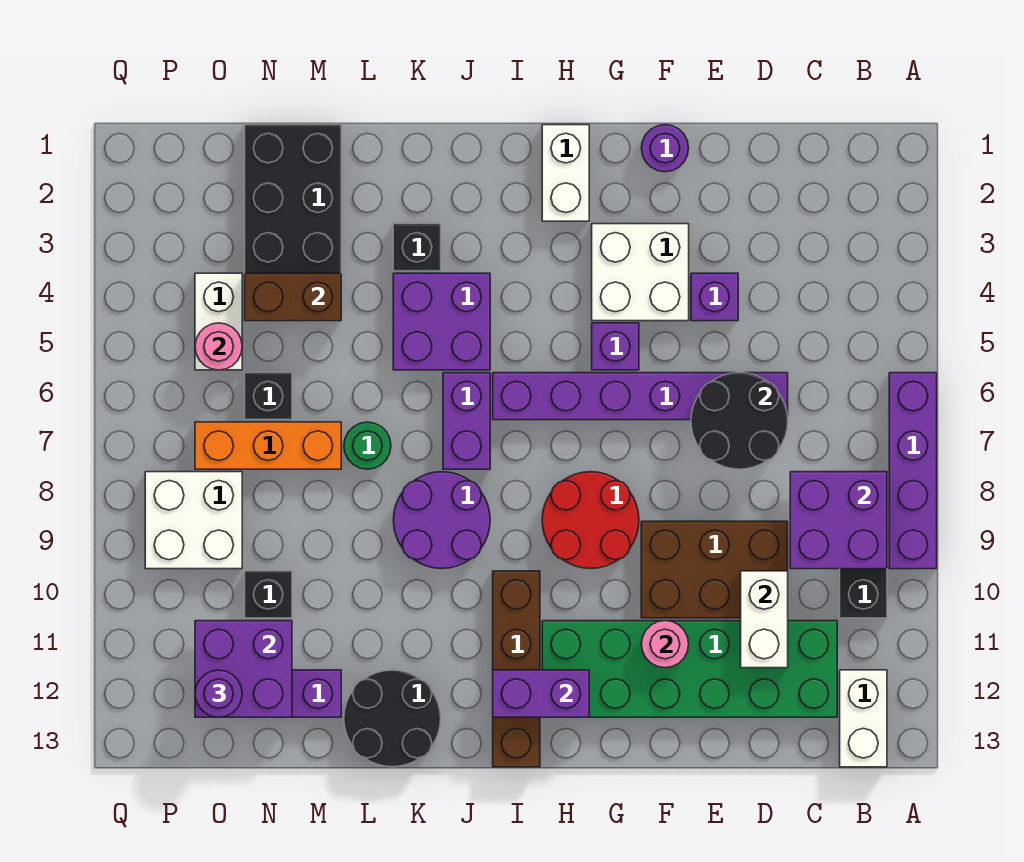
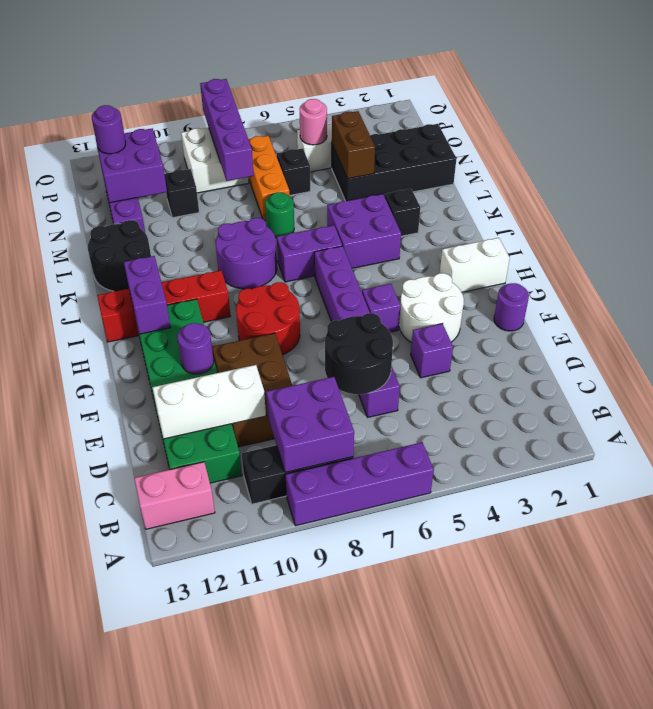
white 1x2 brick [840,670,887,767] -> pink 1x2 brick [134,462,215,529]
white 1x2 brick [741,571,788,668] -> white 1x3 brick [152,365,266,439]
white 2x2 brick [592,224,689,321] -> white 2x2 round brick [399,273,464,343]
pink 1x1 round brick [641,621,689,668] -> purple 1x1 round brick [177,323,214,374]
brown 1x4 brick [493,571,540,767] -> red 1x4 brick [97,270,230,342]
none -> purple 1x4 brick [200,79,254,181]

